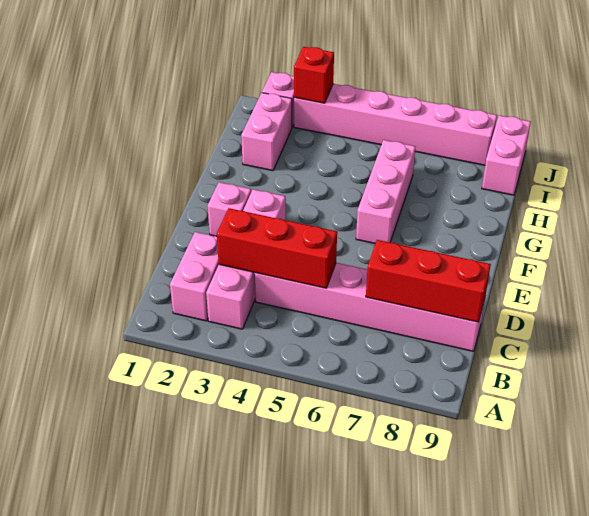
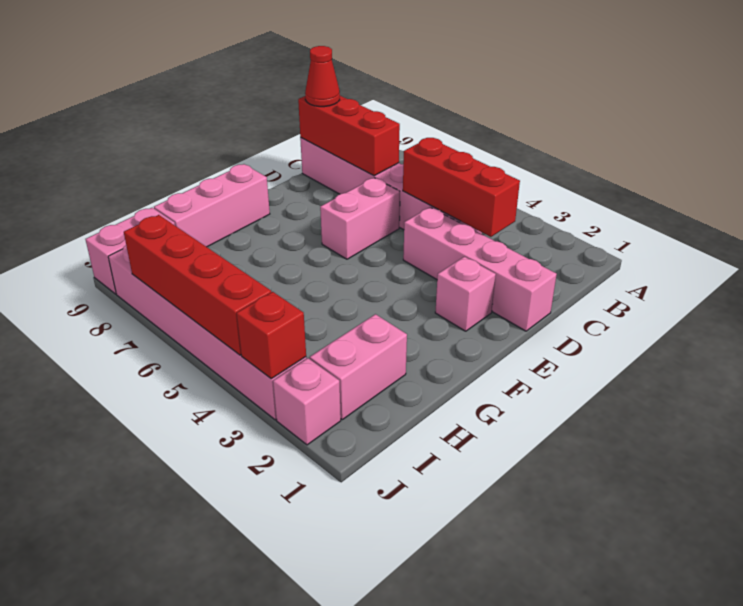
pink 1x2 brick [170,232,219,321] -> pink 1x2 brick moved to [320,178,400,259]
pink 1x4 brick [206,189,286,329] -> pink 1x4 brick turned to [403,207,557,331]
none -> red 1x1 cone [305,46,340,107]
pink 1x3 brick [356,140,415,244] -> pink 1x3 brick moved to [154,164,270,247]
none -> red 1x4 brick [124,215,271,355]

